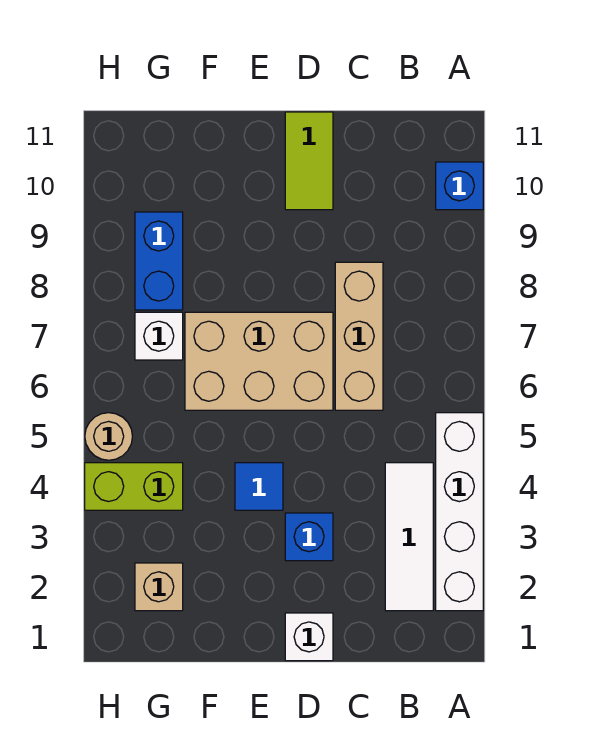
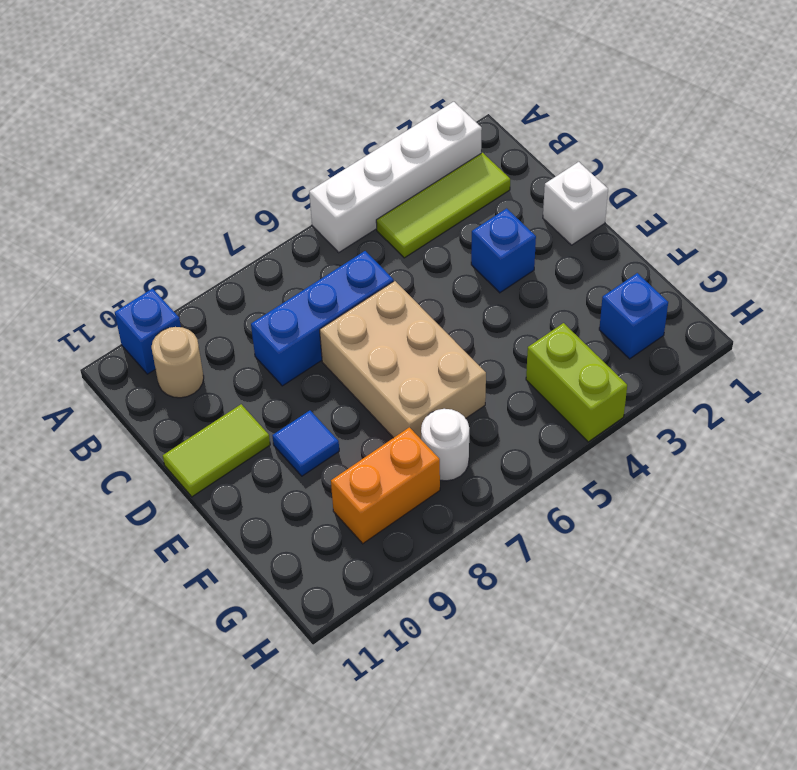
white 1x3 tile [385,463,433,611] -> lime 1x3 tile [376,153,510,258]
tan 1x3 brick [335,262,383,410] -> blue 1x3 brick [251,251,394,386]
blue 1x1 tile [235,463,283,510] -> blue 1x1 tile moved to [272,411,339,476]
tan 1x1 brick [135,563,183,611] -> blue 1x1 brick [599,273,668,359]
white 1x1 brick [135,312,183,360] -> white 1x1 round brick [421,409,469,481]
blue 1x2 brick [135,212,183,310] -> orange 1x2 brick [331,427,440,544]
tan 1x1 round brick [85,413,132,460] -> tan 1x1 round brick moved to [152,327,204,398]

